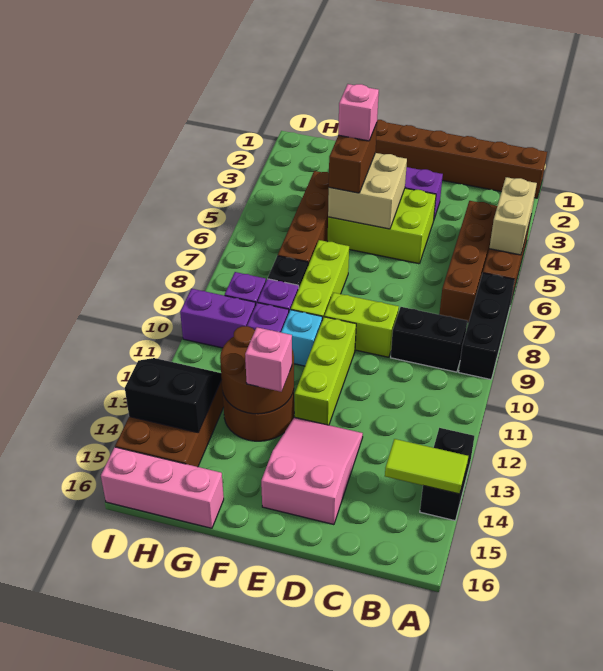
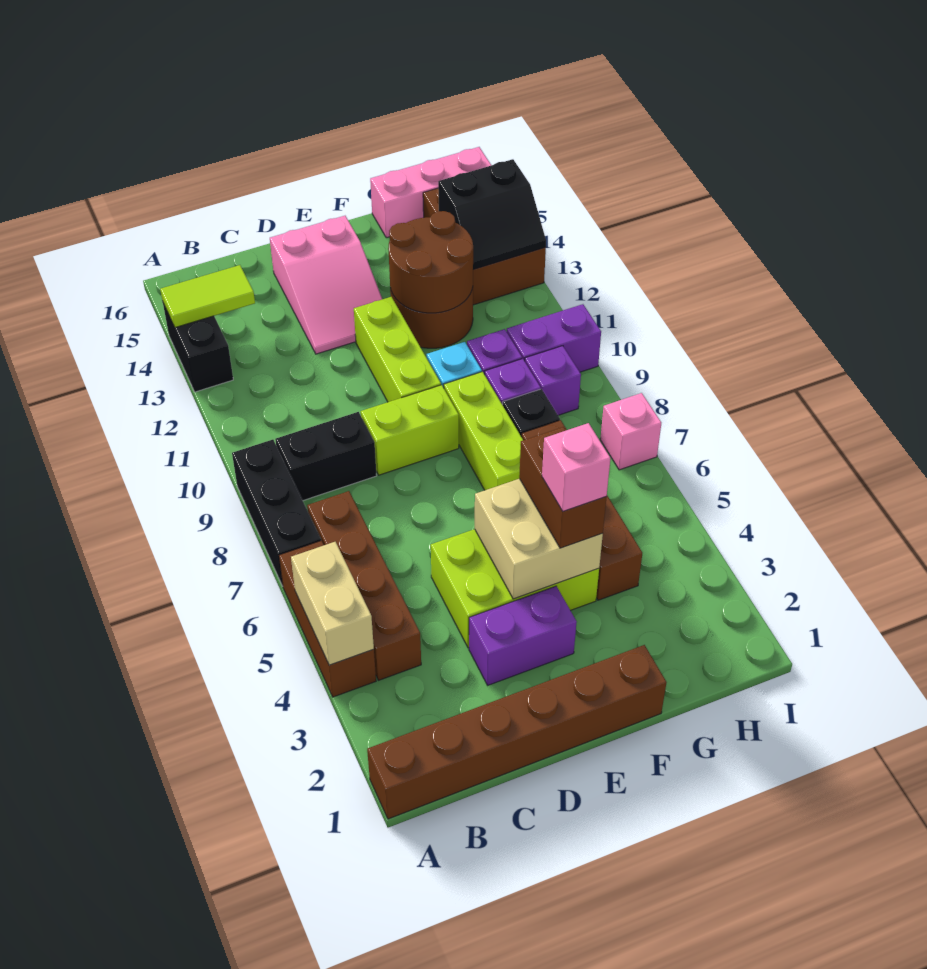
pink 1x1 brick [245,327,292,392] -> pink 1x1 brick moved to [600,393,661,470]

